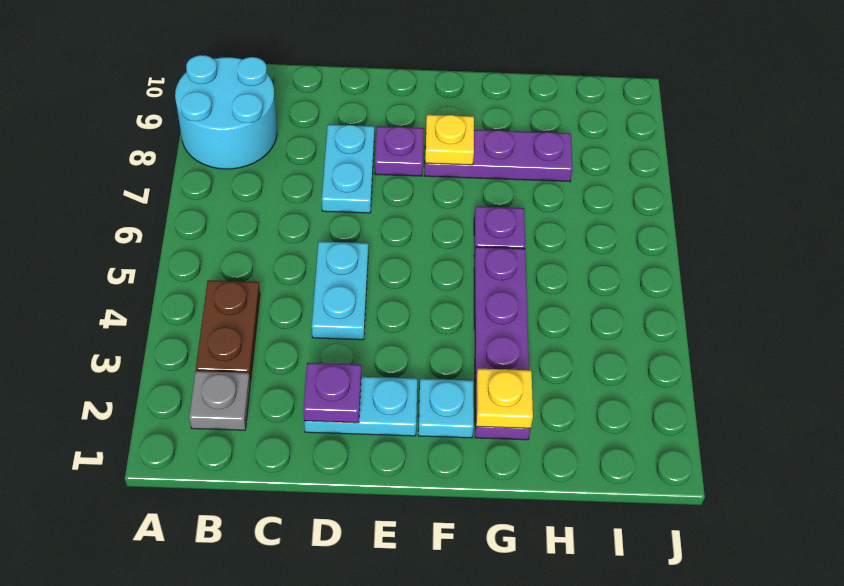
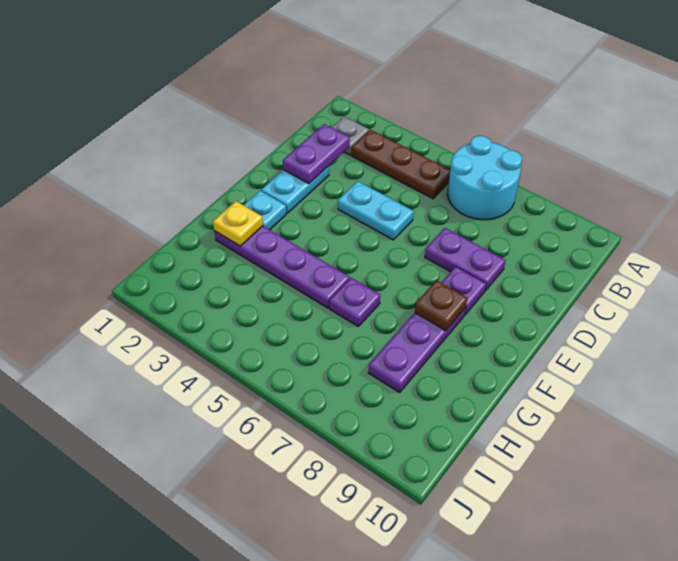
cyan 2x2 round brick [175,55,277,169] -> cyan 2x2 round brick moved to [448,136,522,220]
brown 1x2 plate [196,280,260,382] -> brown 1x3 plate [352,130,450,199]
purple 1x1 plate [303,363,361,423] -> purple 1x2 plate [283,124,350,184]
cyan 1x2 plate [322,125,374,213] -> purple 1x2 plate [425,228,506,291]
yellow 1x1 plate [425,115,474,165] -> brown 1x1 plate [415,280,467,331]

